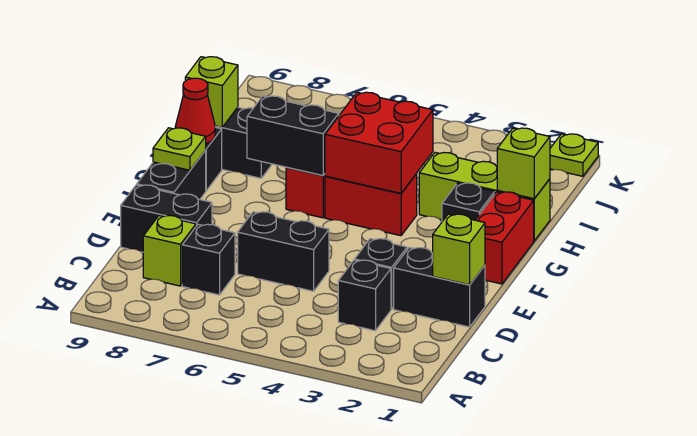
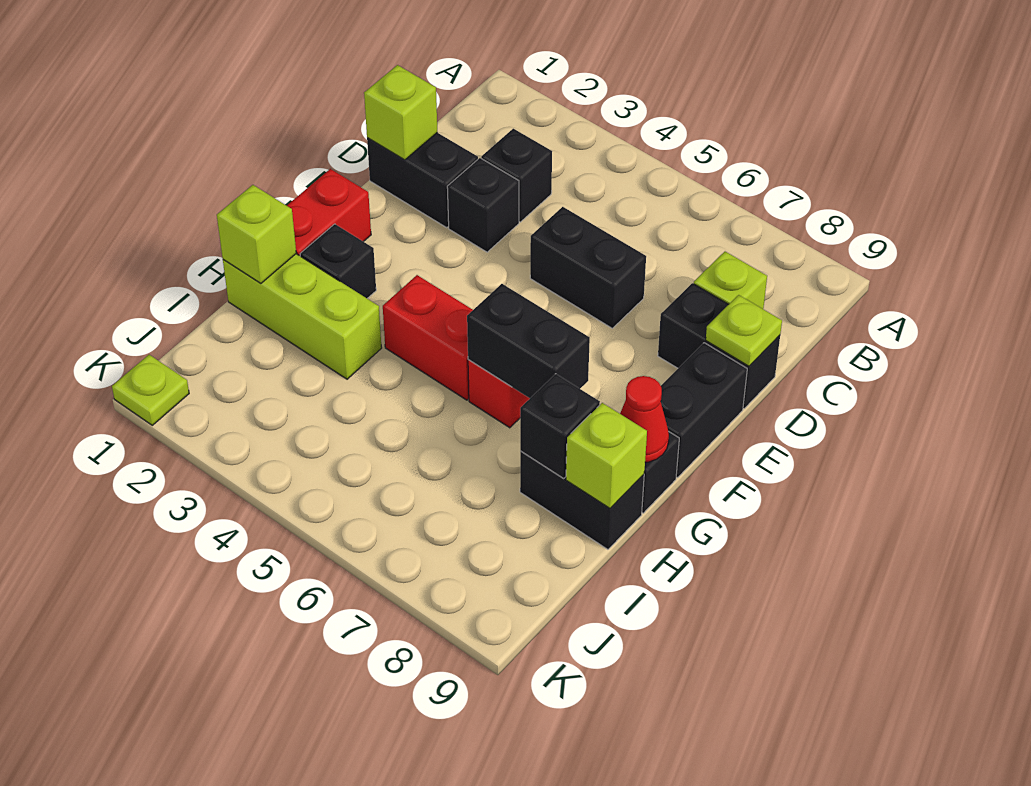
black 1x1 brick [182,224,235,295] -> black 1x1 brick moved to [520,374,600,478]
lime 1x1 plate [153,128,206,170] -> lime 1x1 plate moved to [706,295,782,366]
red 2x2 brick [325,92,433,193] -> none

